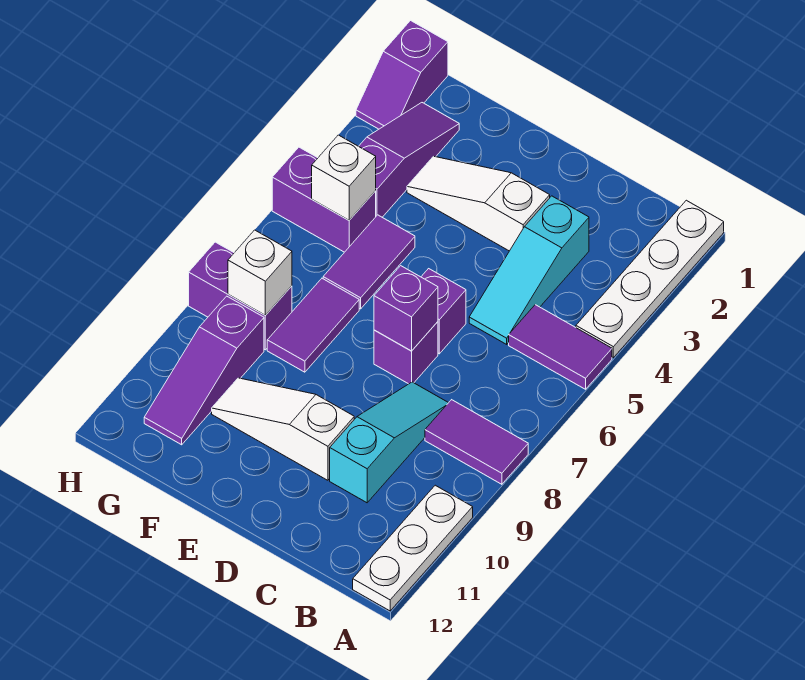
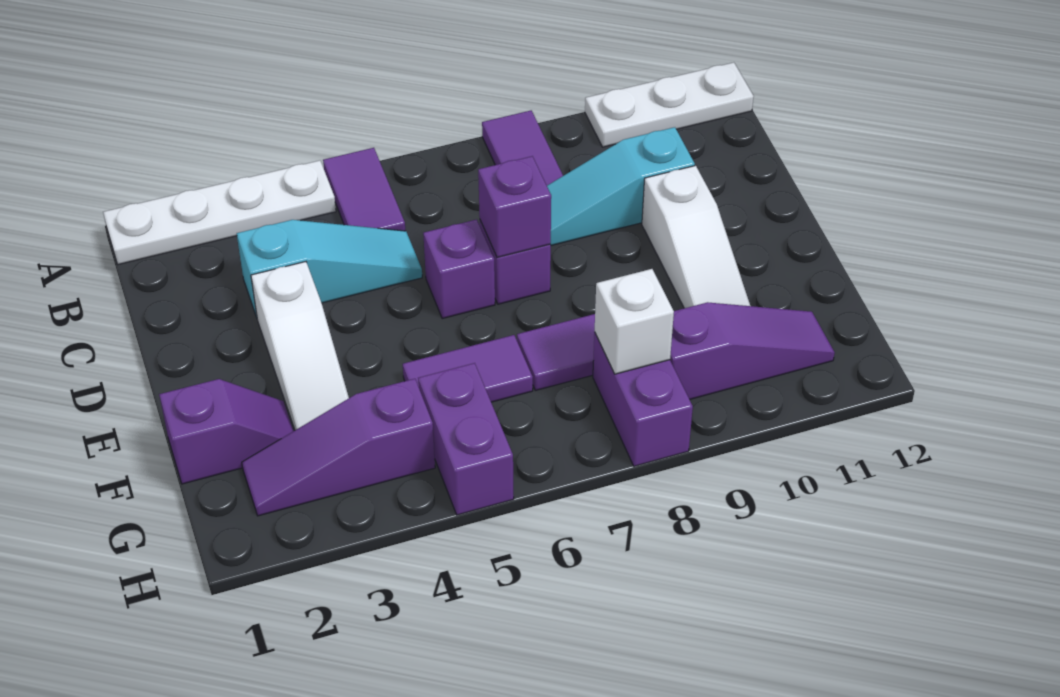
white 1x1 brick [312,135,376,220] -> none
purple 1x2 slope [356,21,448,129] -> purple 1x2 slope moved to [159,379,293,484]

